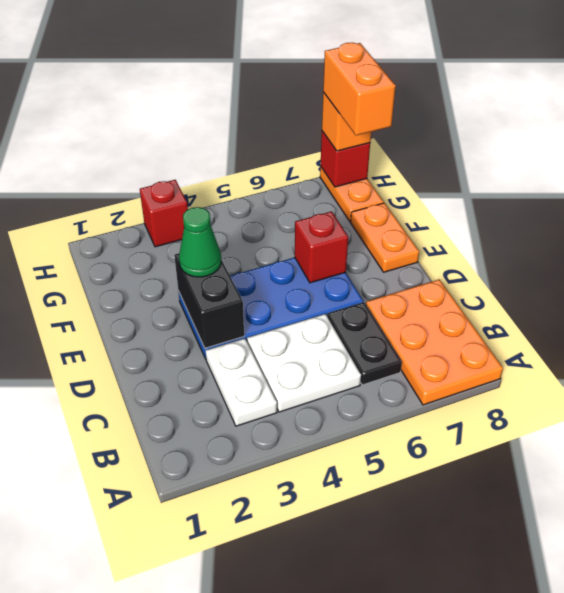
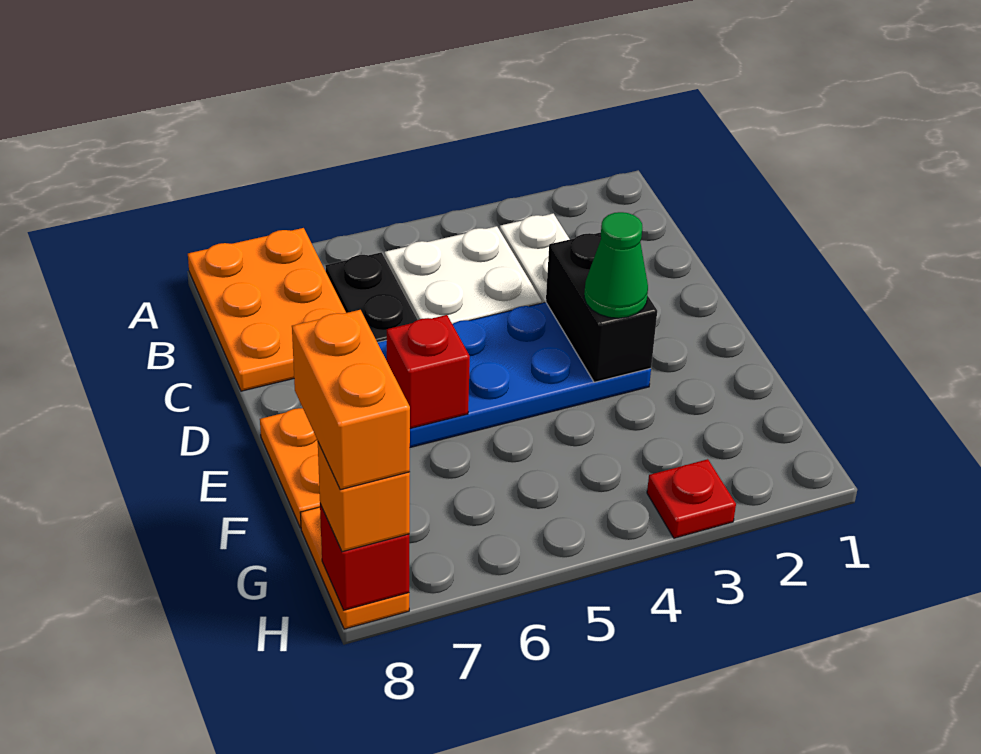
red 1x1 brick [140,180,188,247] -> red 1x1 plate [647,459,736,538]

